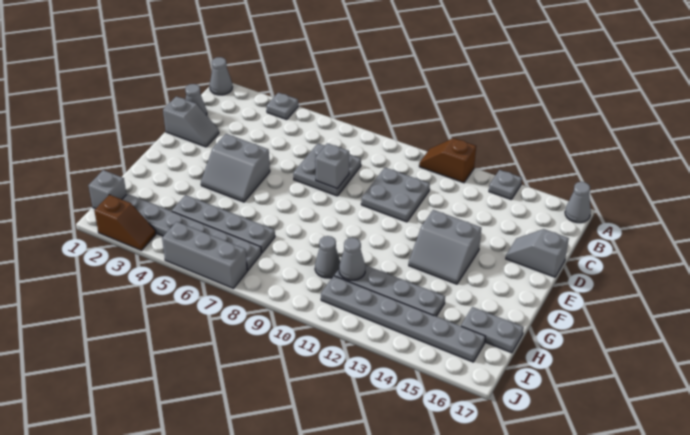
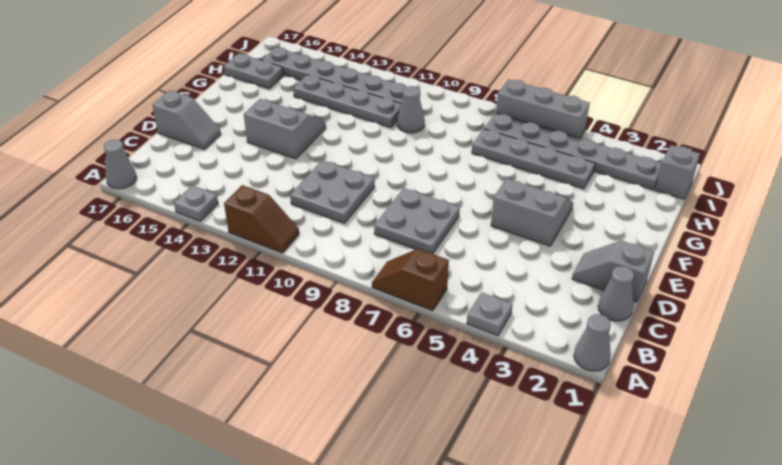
grey 1x1 brick [315,143,349,188] -> none
grey 1x1 cone [339,238,365,280] -> none
brown 1x2 slope [94,195,156,250] -> brown 1x2 slope moved to [372,249,449,311]

